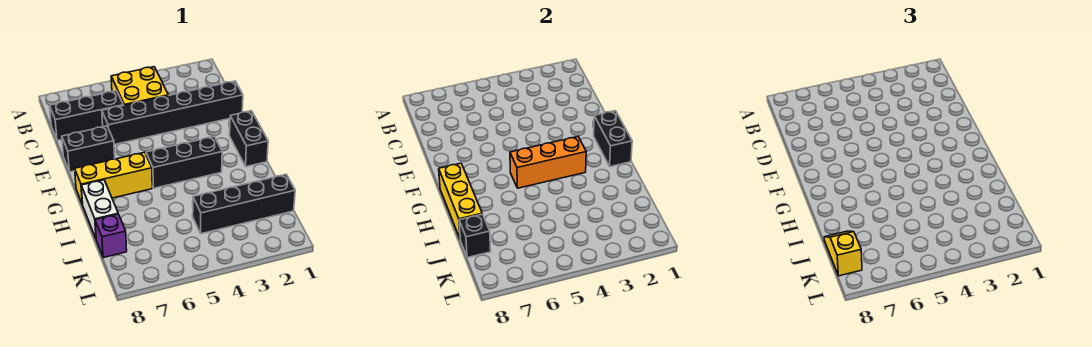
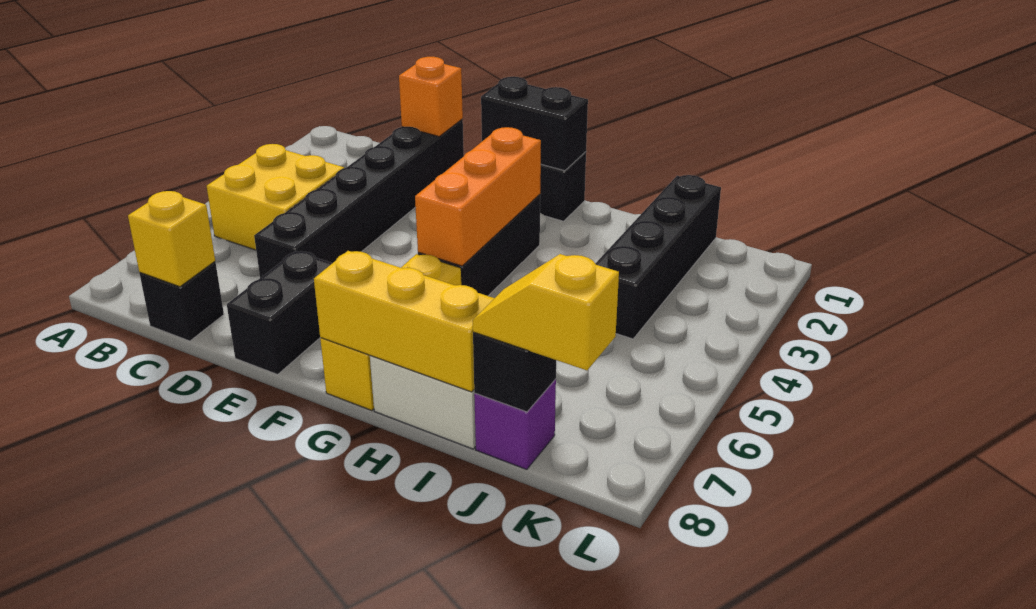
black 1x3 brick [50,91,123,140] -> black 1x1 brick [139,262,224,341]
none -> yellow 1x1 brick [128,191,215,287]
none -> orange 1x1 brick [399,57,463,137]

